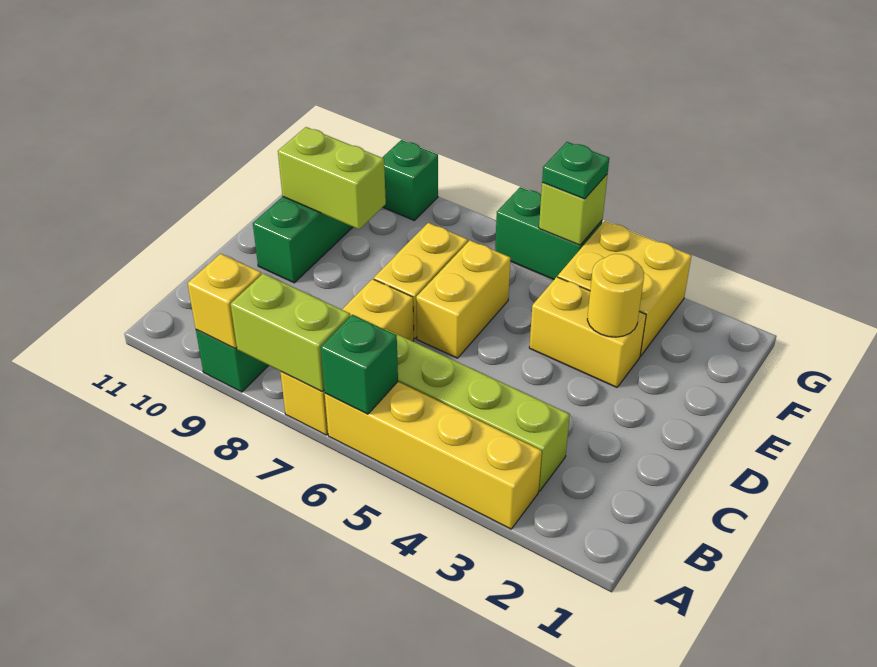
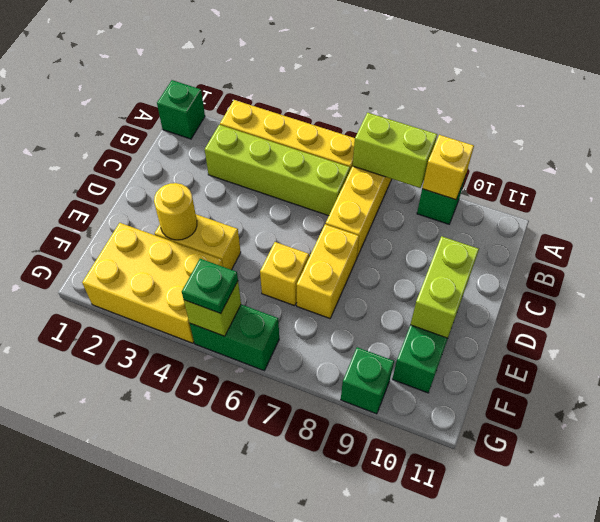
green 1x1 brick [321,315,398,414] -> green 1x1 brick moved to [157,80,205,139]
yellow 1x2 brick [416,240,510,358] -> yellow 1x1 brick [260,242,309,306]
lime 1x2 brick [278,127,386,229] -> lime 1x2 brick turned to [410,236,479,338]
yellow 2x2 brick [558,221,692,356] -> yellow 2x3 brick [82,223,223,343]

